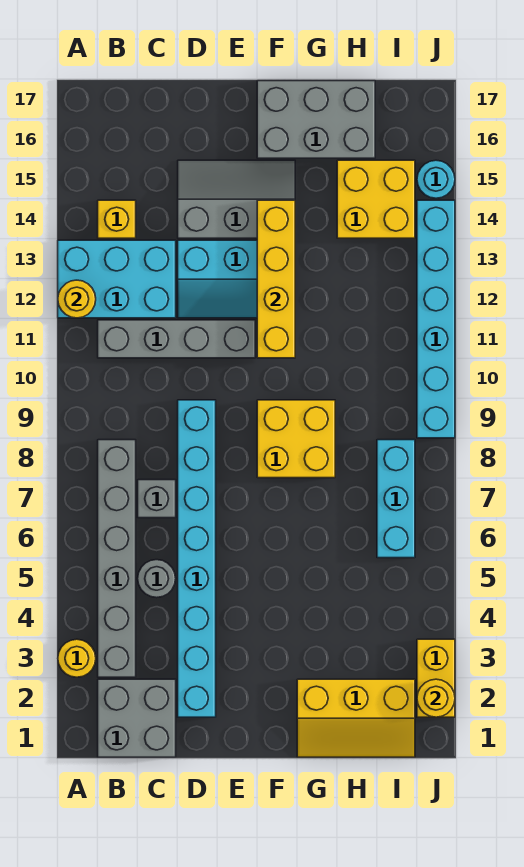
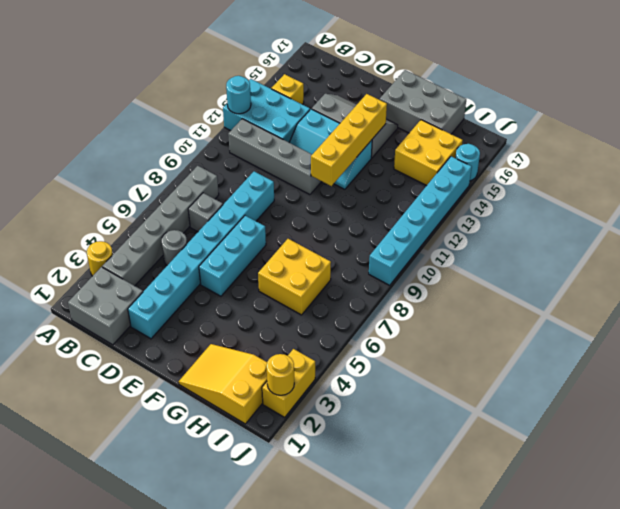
yellow 1x1 round brick [58,280,96,318] -> cyan 1x1 round brick [226,76,251,114]
yellow 2x2 brick [257,400,335,478] -> yellow 2x2 brick moved to [258,239,331,315]
yellow 2x3 slope [297,679,415,757] -> yellow 2x3 slope turned to [179,344,267,424]
cyan 1x3 brick [377,440,415,558] -> cyan 1x3 brick moved to [199,216,266,296]

